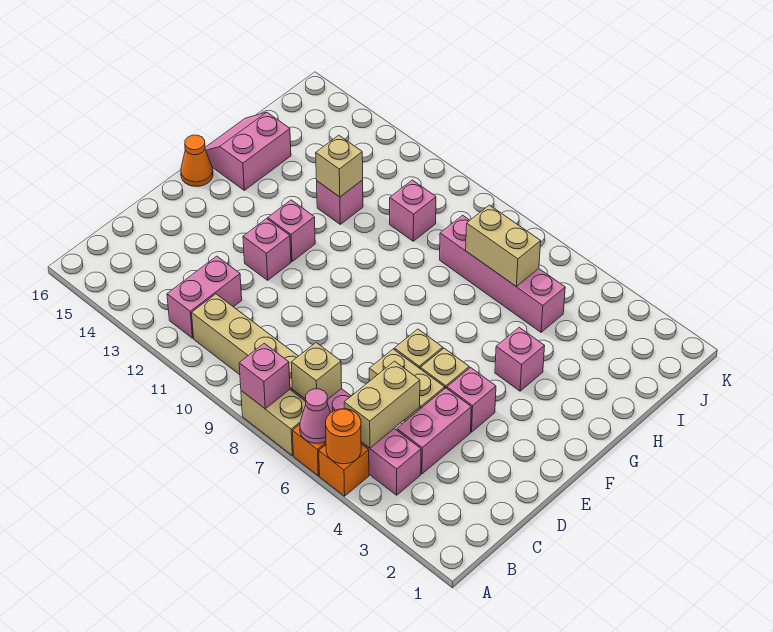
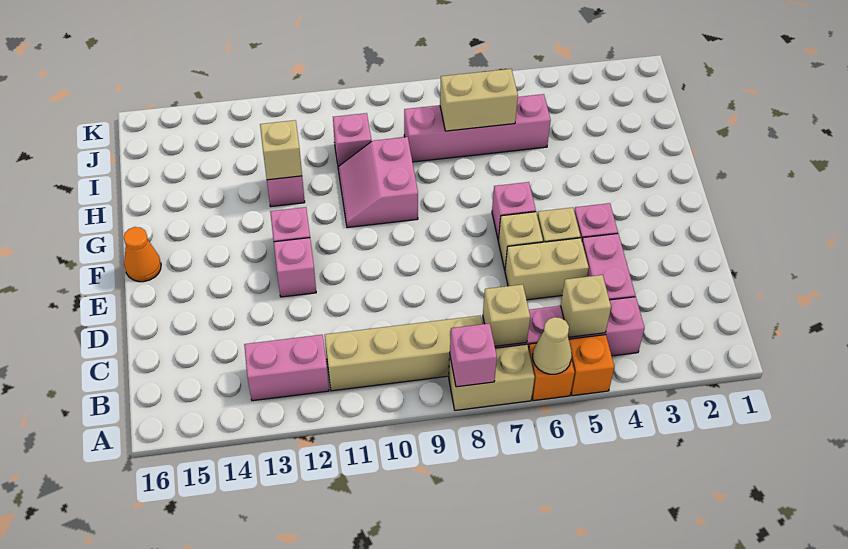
orange 1x1 round brick [326,409,361,464] -> none
pink 1x1 cone [300,389,331,443] -> tan 1x1 cone [533,317,572,374]
tan 1x2 brick [344,361,420,448] -> tan 1x1 brick [561,275,611,337]
pink 1x2 brick [167,256,242,338] -> pink 1x2 brick turned to [244,335,329,401]
pink 1x1 brick [495,327,545,391] -> pink 1x1 brick moved to [492,182,536,240]
pink 2x2 slope [205,112,291,190] -> pink 2x2 slope moved to [338,137,418,228]

